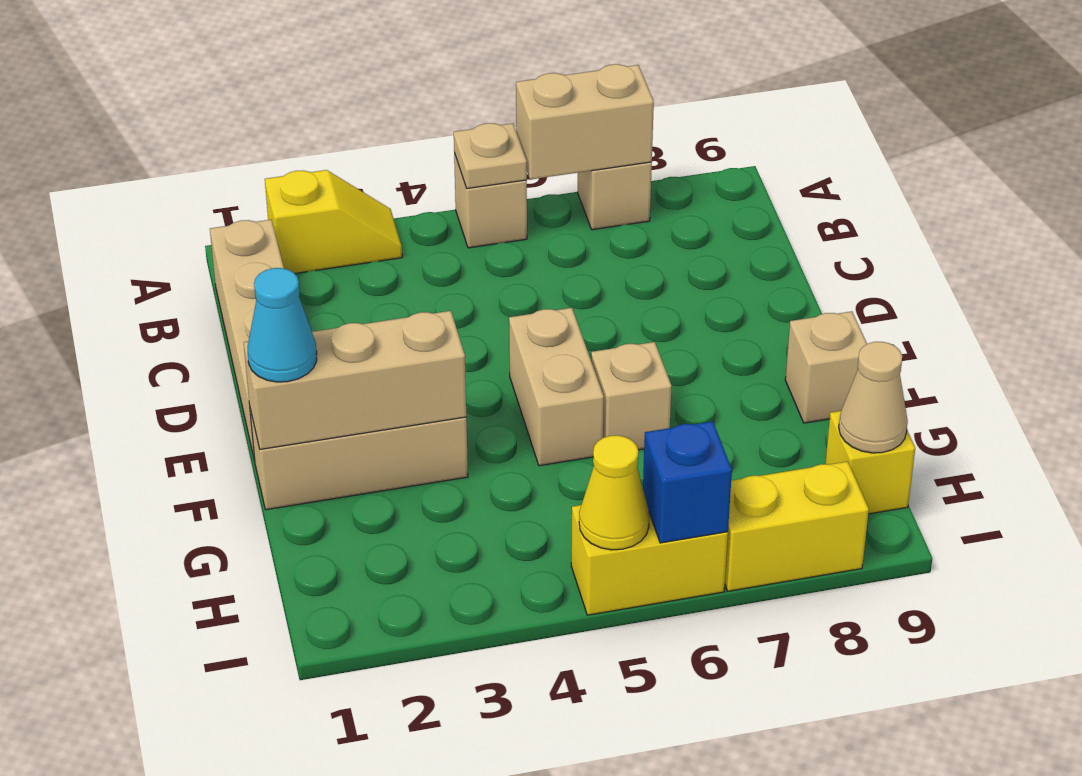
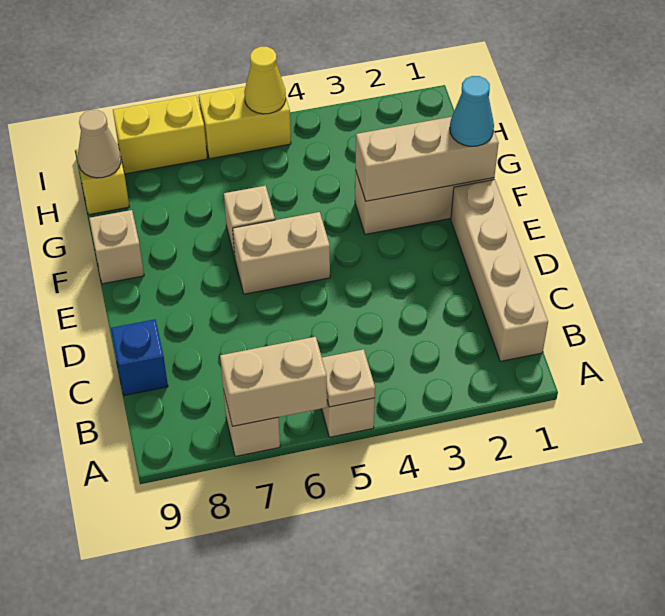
yellow 1x2 slope [265,170,402,273] -> none
tan 1x2 brick [509,308,604,466] -> tan 1x2 brick turned to [233,212,330,294]
blue 1x1 brick [643,421,732,543] -> blue 1x1 brick moved to [111,319,168,395]

